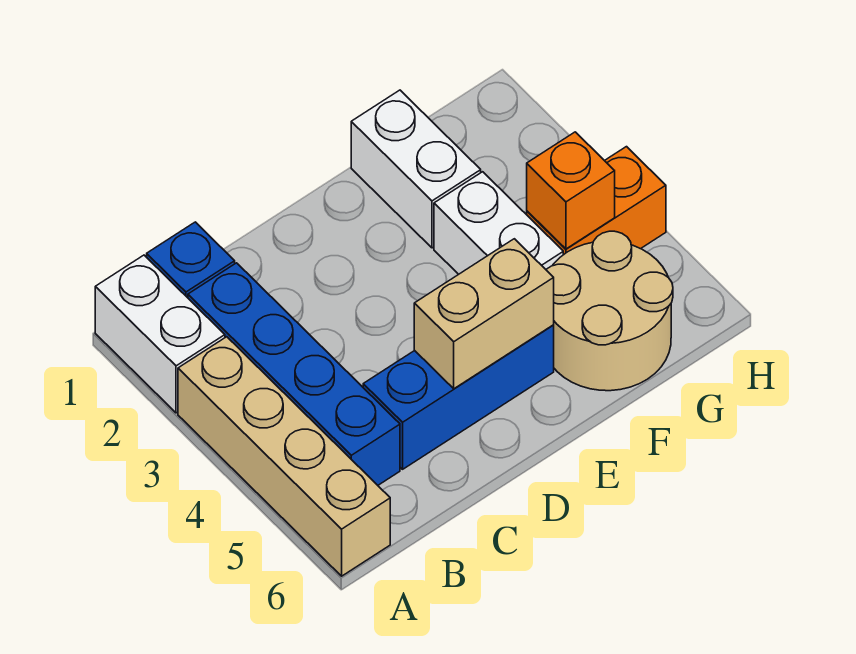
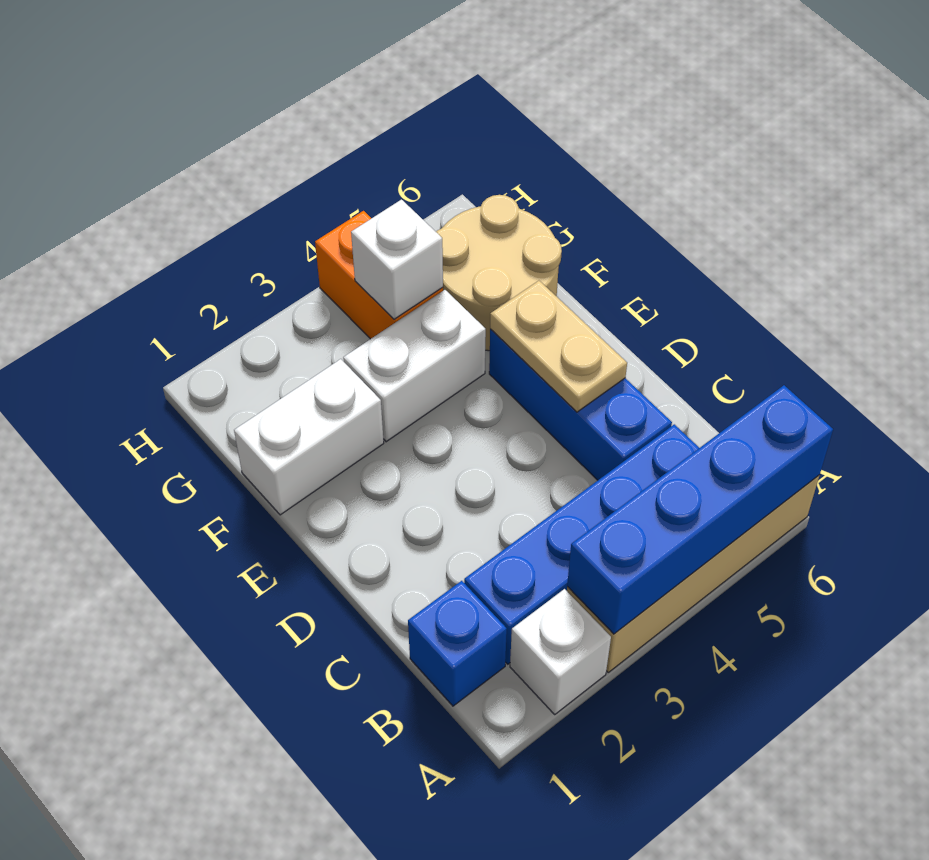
white 1x2 brick [95,255,225,413] -> white 1x1 brick [510,589,611,714]
none -> blue 1x4 brick [567,385,833,634]
tan 1x2 brick [414,239,554,389] -> tan 1x2 plate [490,281,627,412]
orange 1x1 brick [527,132,615,249] -> white 1x1 brick [351,200,443,319]

